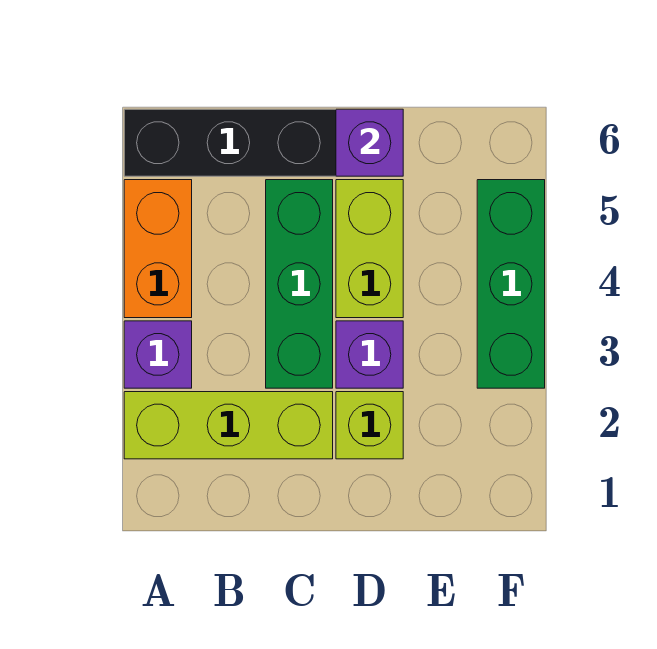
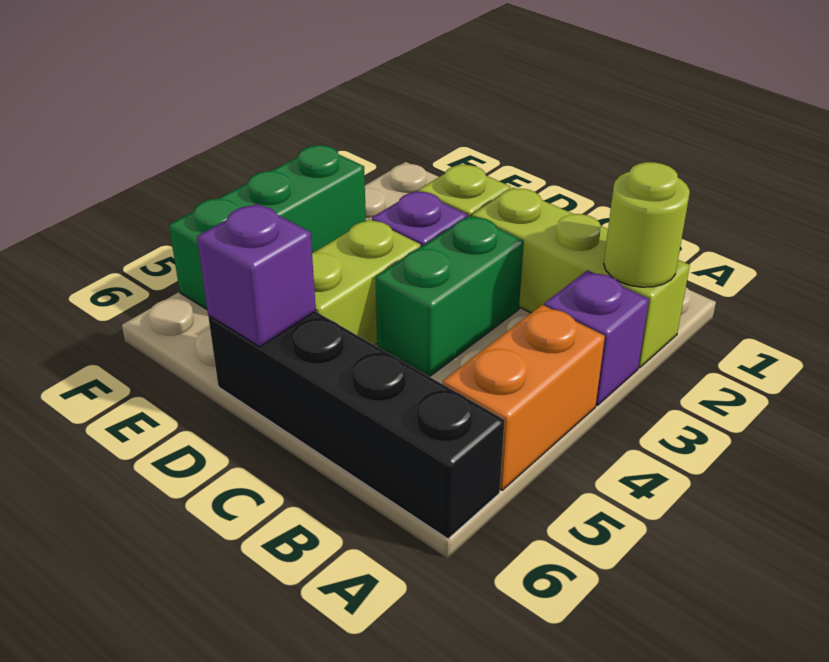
none -> lime 1x1 round brick [604,162,690,287]
green 1x3 brick [266,180,333,388] -> green 1x2 brick [376,216,524,376]

